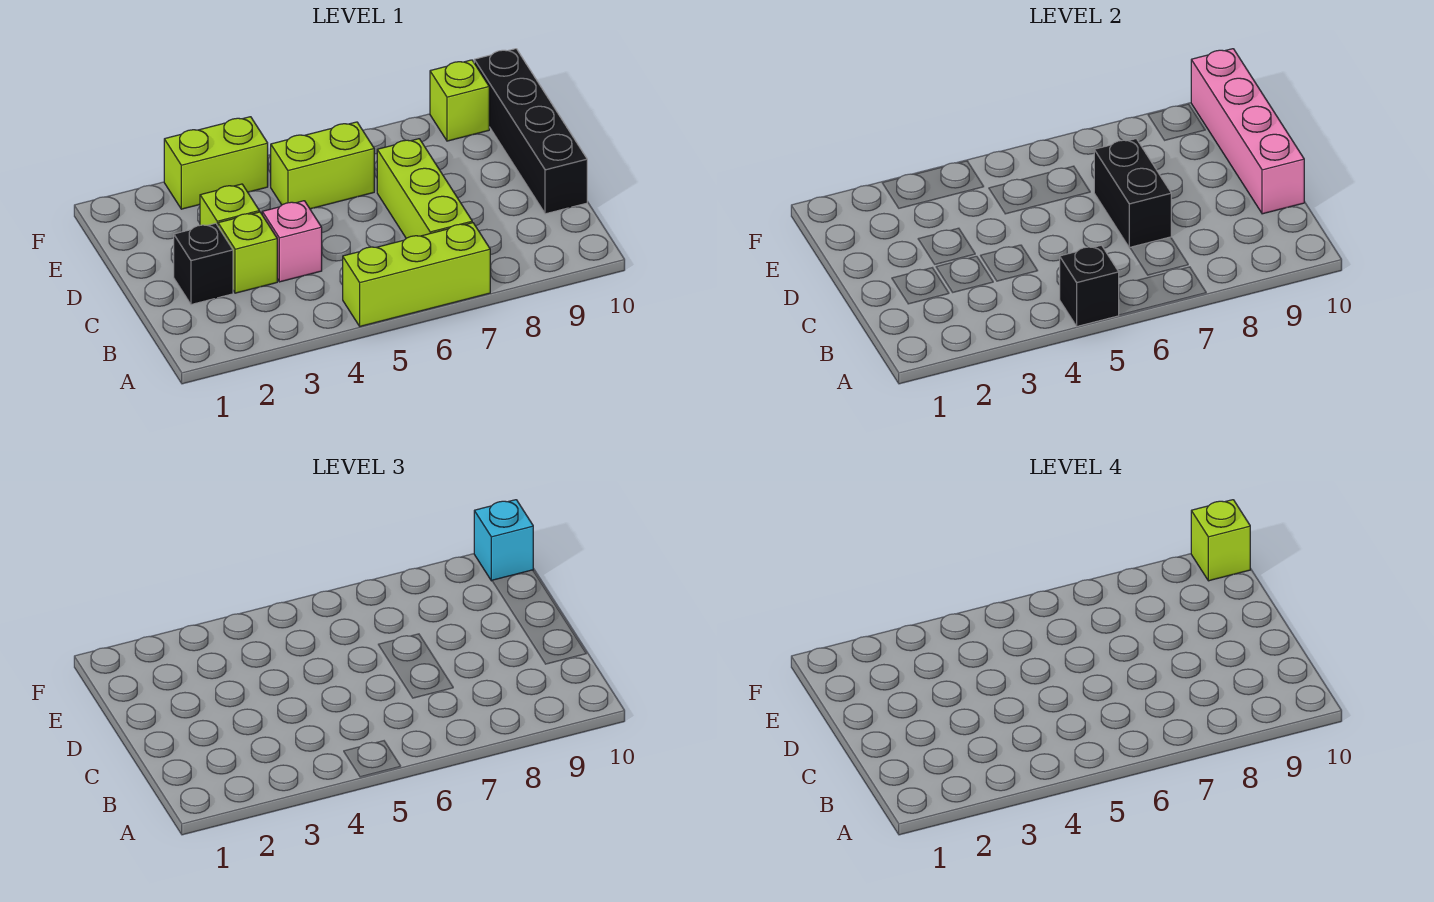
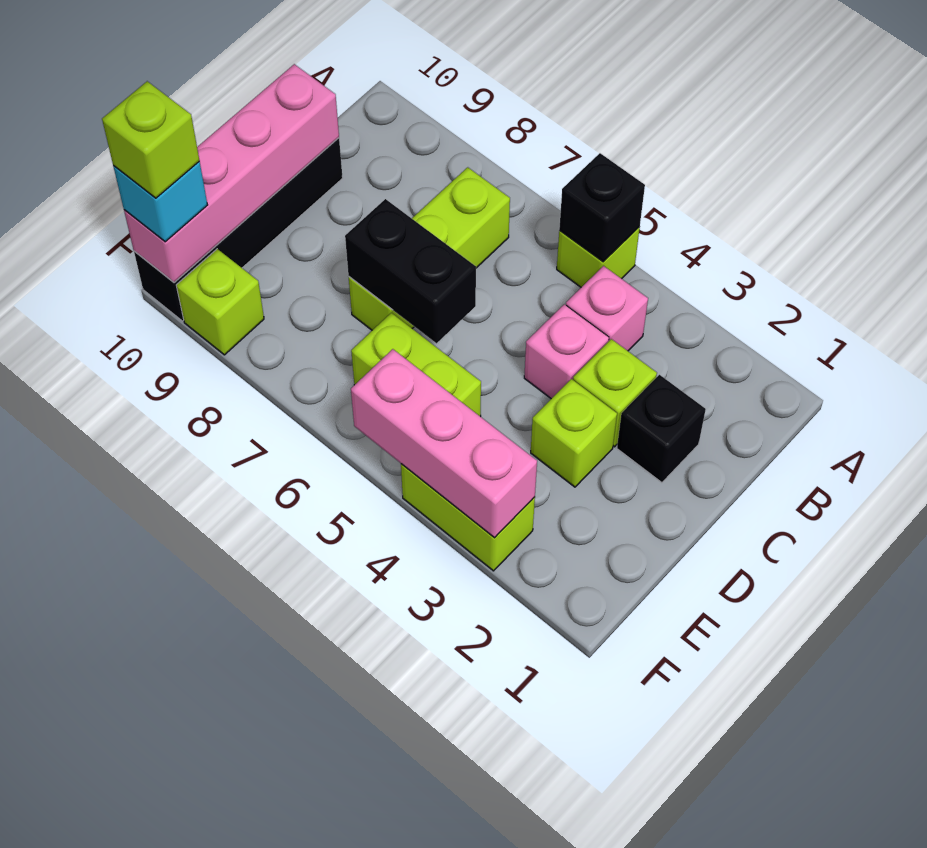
lime 1x3 brick [343,223,490,326] -> lime 1x1 brick [557,227,640,287]
none -> pink 1x1 brick [566,266,648,351]
black 1x2 brick [1094,139,1171,248] -> black 1x2 brick turned to [345,199,476,343]
none -> pink 1x3 brick [351,349,537,538]

